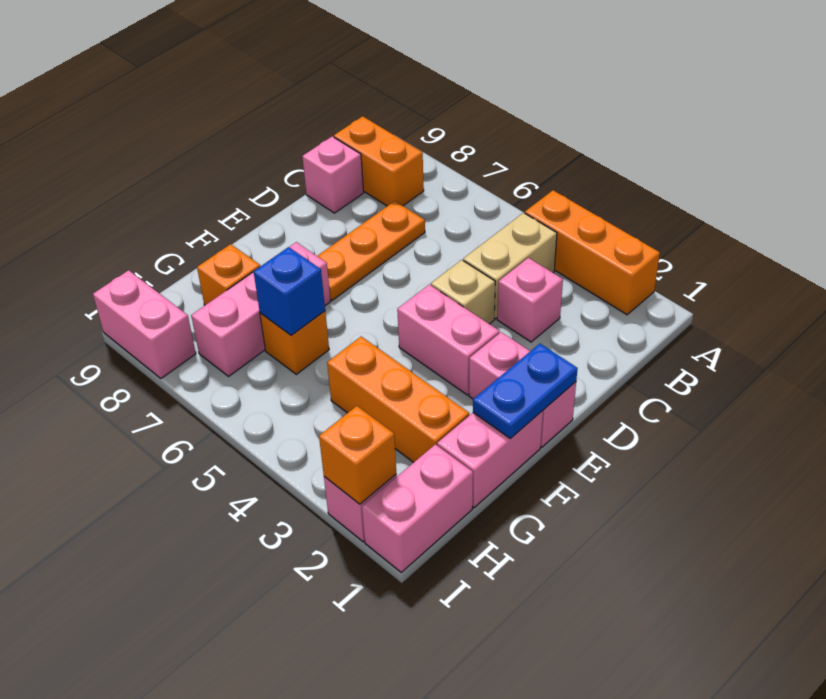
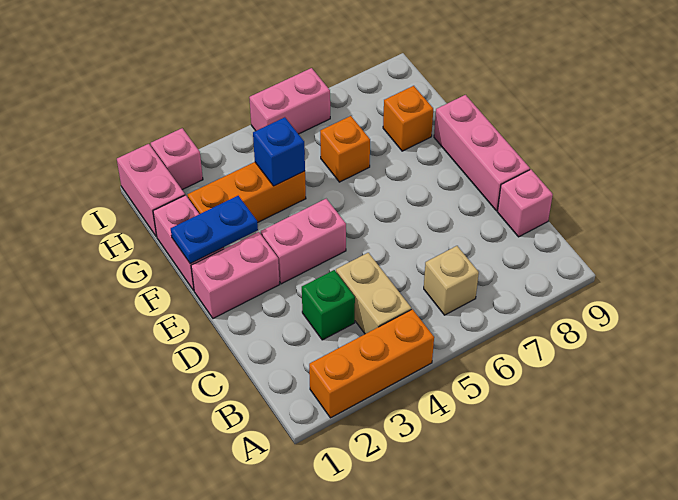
orange 1x2 brick [334,116,424,206] -> none
pink 1x1 brick [497,258,563,342] -> green 1x1 brick [302,270,355,340]
orange 1x3 plate [318,201,425,300] -> none
tan 1x1 brick [431,260,495,324] -> tan 1x1 brick moved to [424,246,479,315]
blue 1x2 plate [473,344,578,439] -> blue 1x2 plate turned to [171,196,258,264]
pink 1x3 brick [191,242,331,376] -> pink 1x3 brick moved to [434,95,530,211]
blue 1x1 brick [254,247,325,335] -> blue 1x1 brick moved to [253,117,305,186]
orange 1x1 brick [319,406,396,504] -> none
pink 1x2 brick [93,270,196,378] -> pink 1x2 brick moved to [249,68,330,134]

